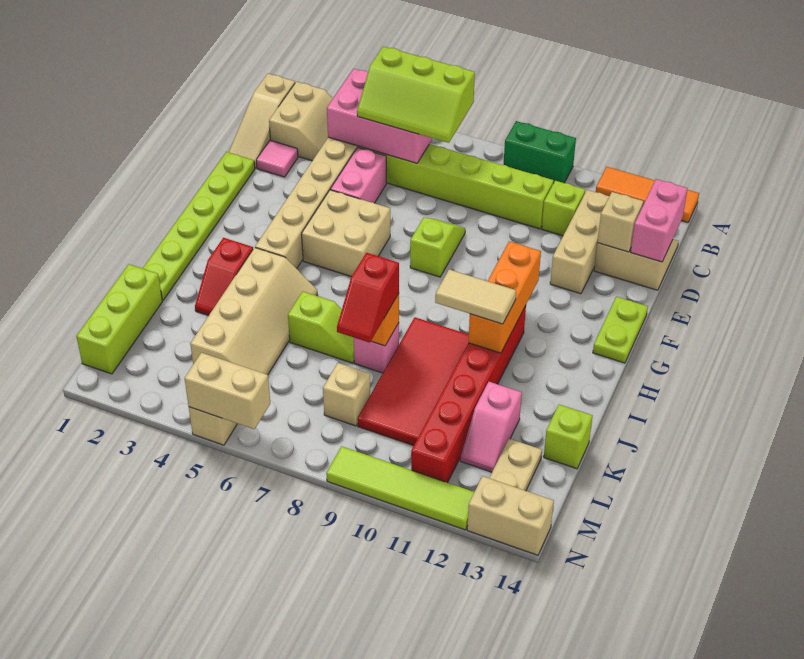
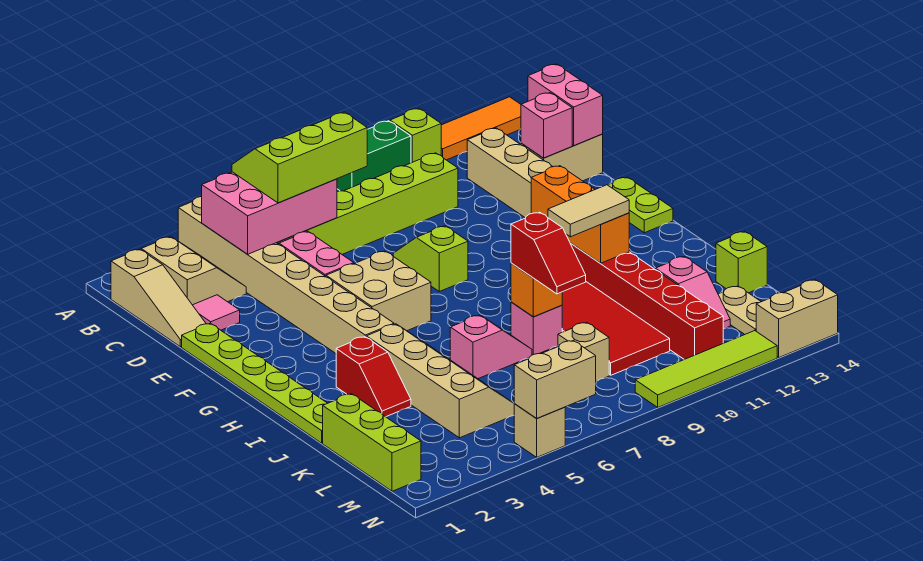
lime 2x3 slope [357,46,475,143] -> lime 2x3 slope turned to [232,112,367,203]
lime 1x1 brick [542,181,585,236] -> lime 1x1 brick moved to [390,108,441,163]
tan 1x1 brick [597,192,643,252] -> pink 1x1 brick [521,93,572,158]
lime 1x2 slope [288,291,354,363] -> pink 1x2 slope [450,315,532,379]

